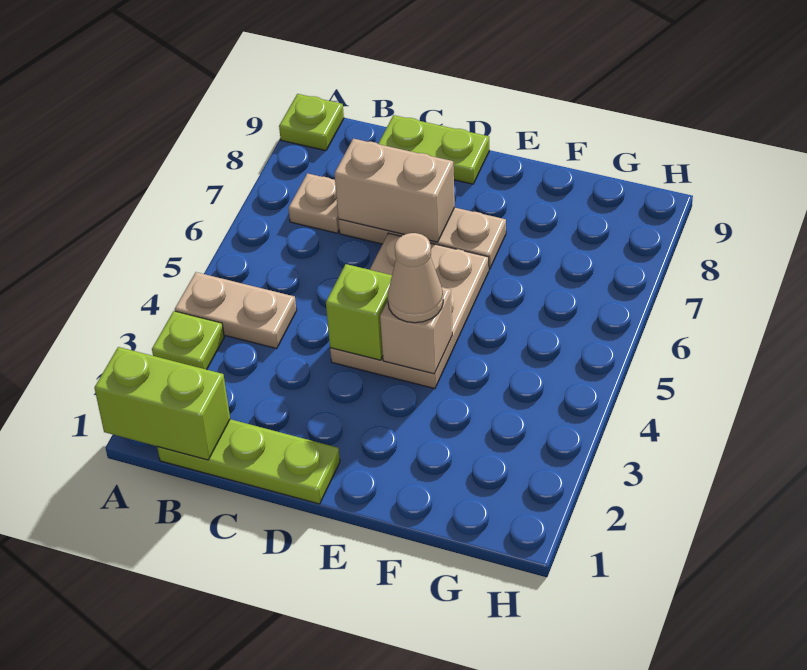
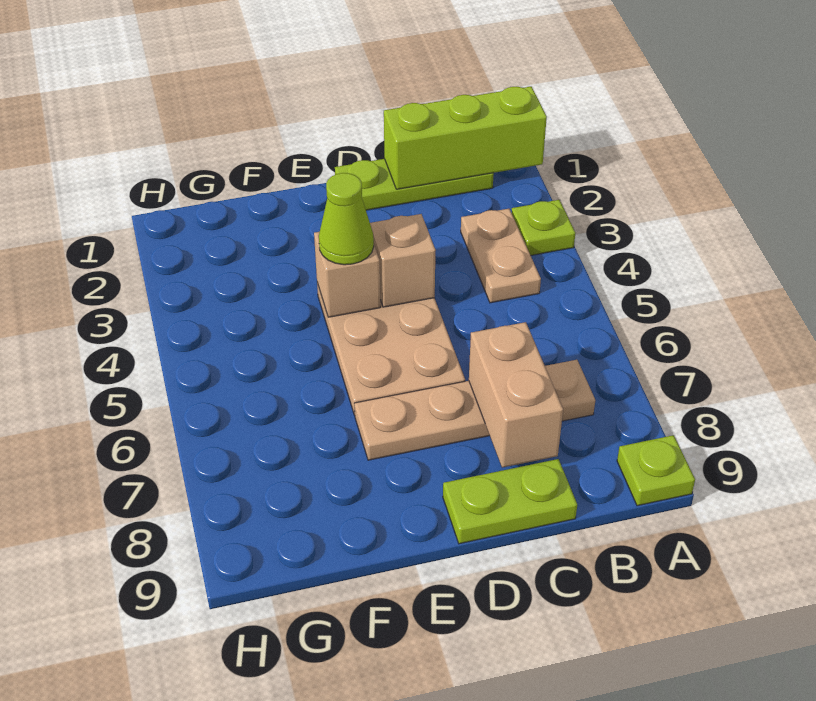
lime 1x2 brick [95,347,230,460] -> lime 1x3 brick [384,87,547,189]
tan 1x2 plate [175,272,297,349] -> tan 1x2 plate turned to [461,209,541,303]
tan 1x2 brick [335,139,455,242] -> tan 1x2 brick turned to [469,322,563,468]
lime 1x1 brick [326,264,392,360] -> tan 1x1 brick [370,214,436,307]
tan 1x1 cone [387,233,443,323] -> lime 1x1 cone [319,173,374,265]

